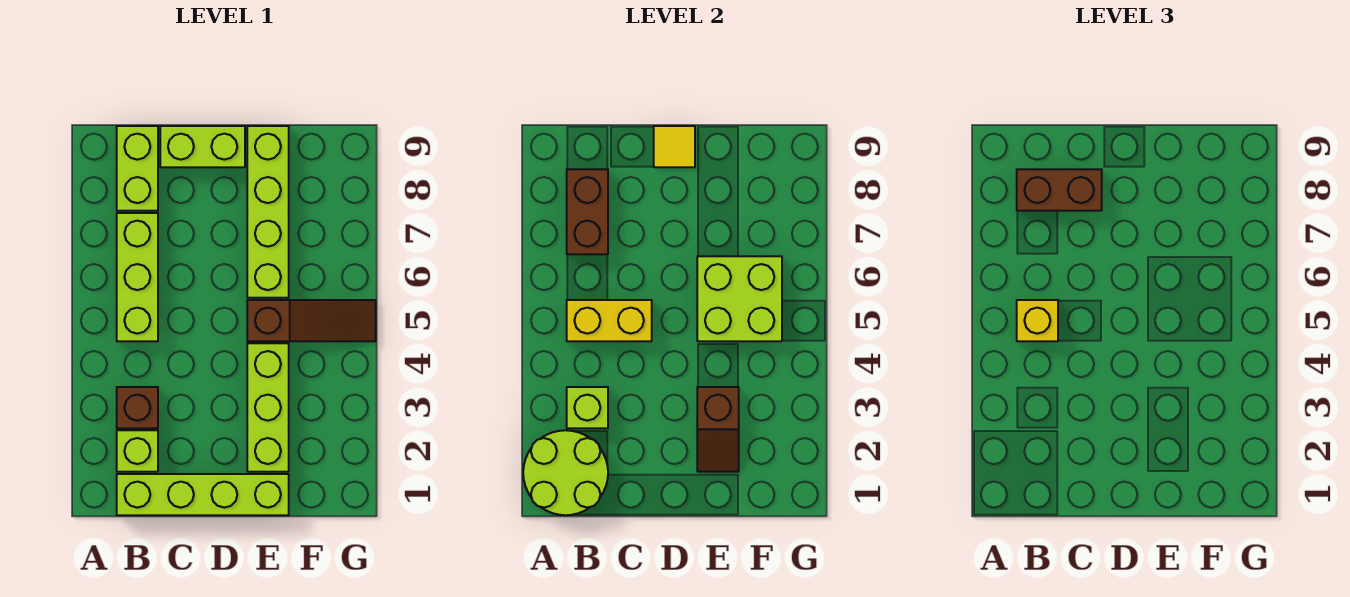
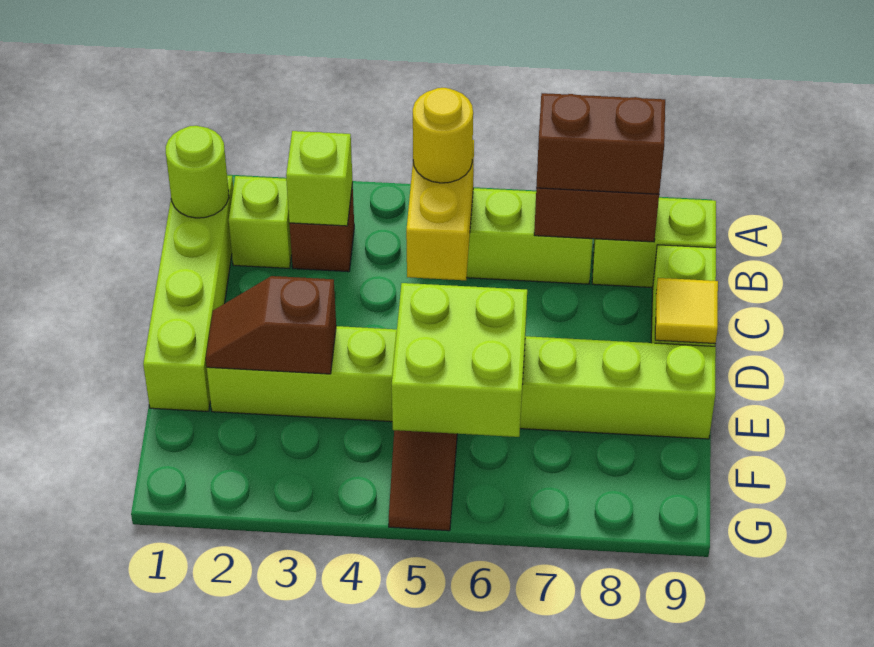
lime 2x2 round brick [523,430,608,515] -> lime 1x1 round brick [166,126,229,218]
yellow 1x1 brick [1017,300,1058,341] -> yellow 1x1 round brick [413,88,473,183]
brown 1x2 brick [1017,169,1102,211] -> brown 1x2 brick turned to [536,93,665,194]

